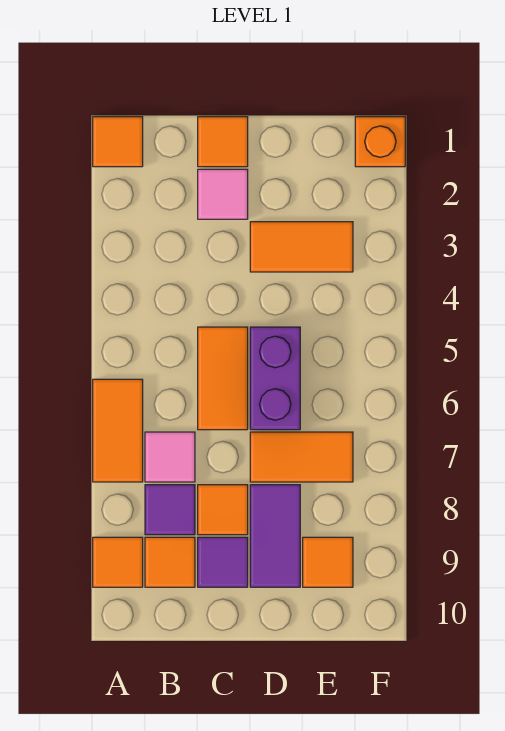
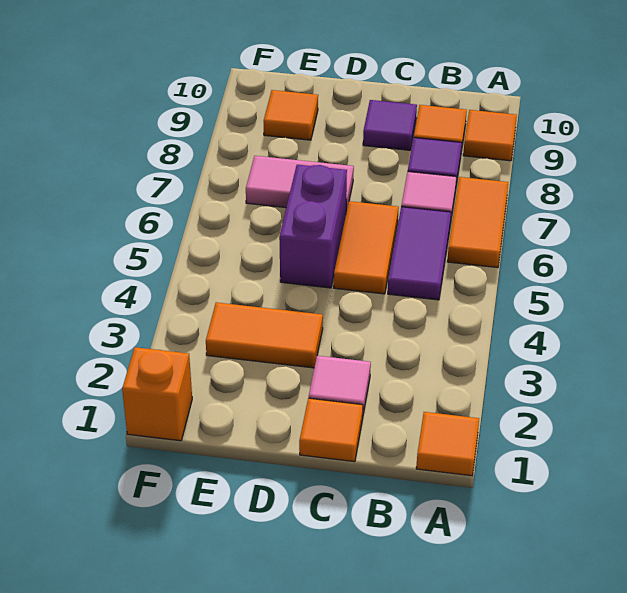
orange 1x1 tile [198,485,248,535] -> none
orange 1x2 tile [250,432,353,482] -> pink 1x2 tile [246,156,354,211]
purple 1x2 tile [250,485,300,587] -> purple 1x2 tile moved to [388,207,451,300]

